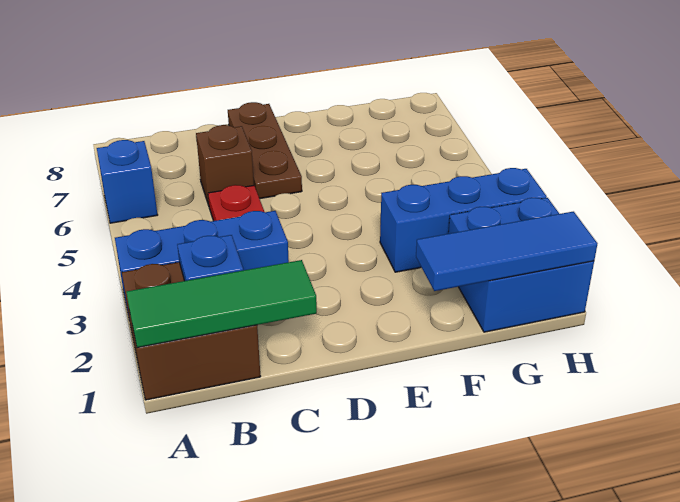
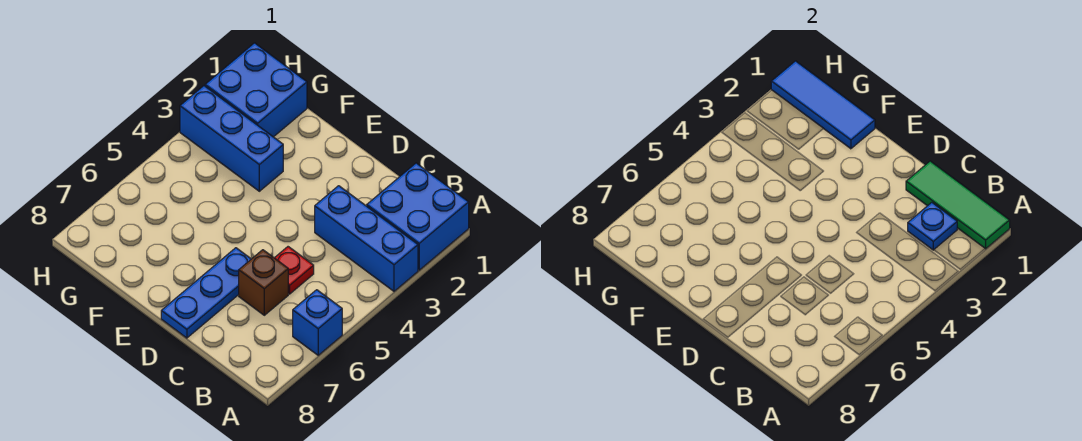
brown 2x2 brick [122,262,261,400] -> blue 2x2 brick [367,163,469,270]
brown 1x3 plate [228,102,302,199] -> blue 1x3 plate [161,248,251,338]

